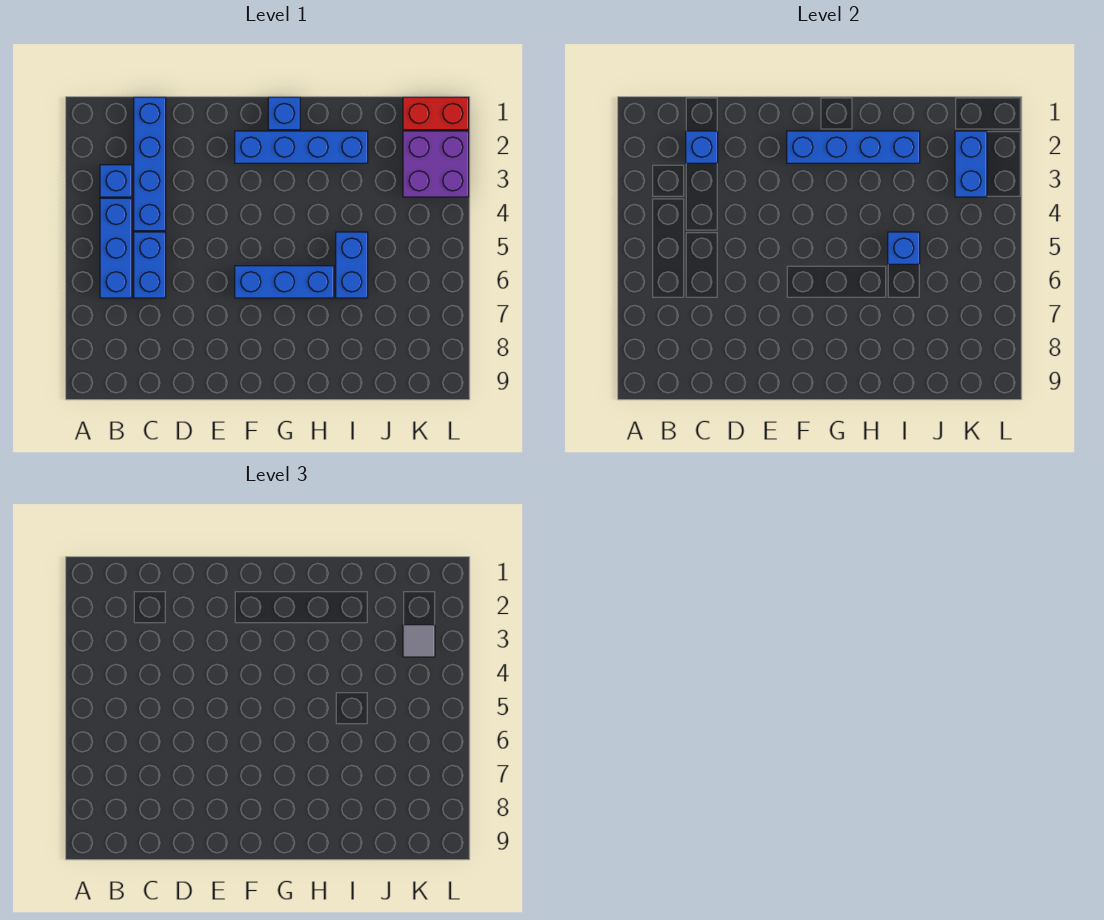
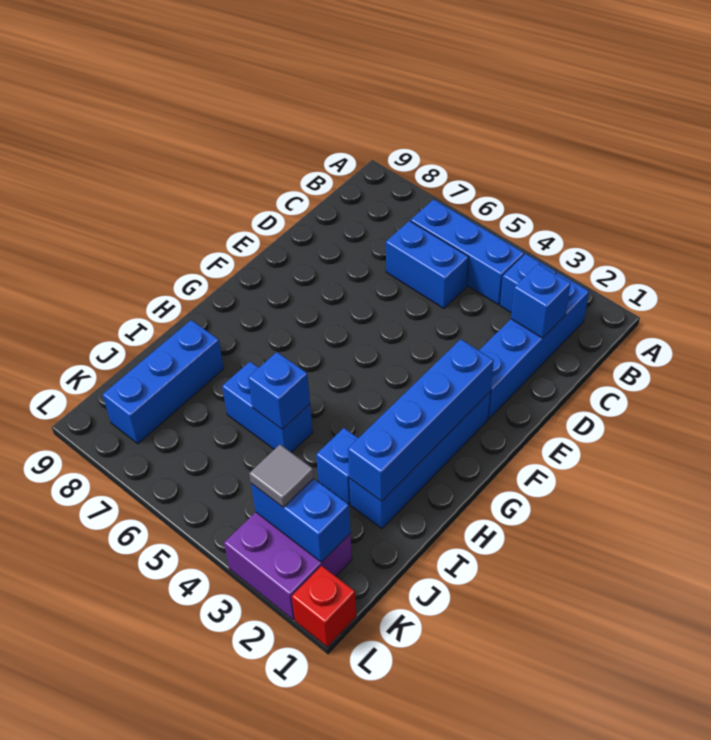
blue 1x4 brick [134,97,166,231] -> blue 1x4 brick turned to [479,273,589,419]
blue 1x3 brick [235,266,334,298] -> blue 1x3 brick moved to [103,320,224,444]
blue 1x1 brick [268,97,300,130] -> blue 1x1 brick moved to [316,428,358,504]
red 1x2 brick [403,97,469,130] -> red 1x1 brick [292,566,356,647]

